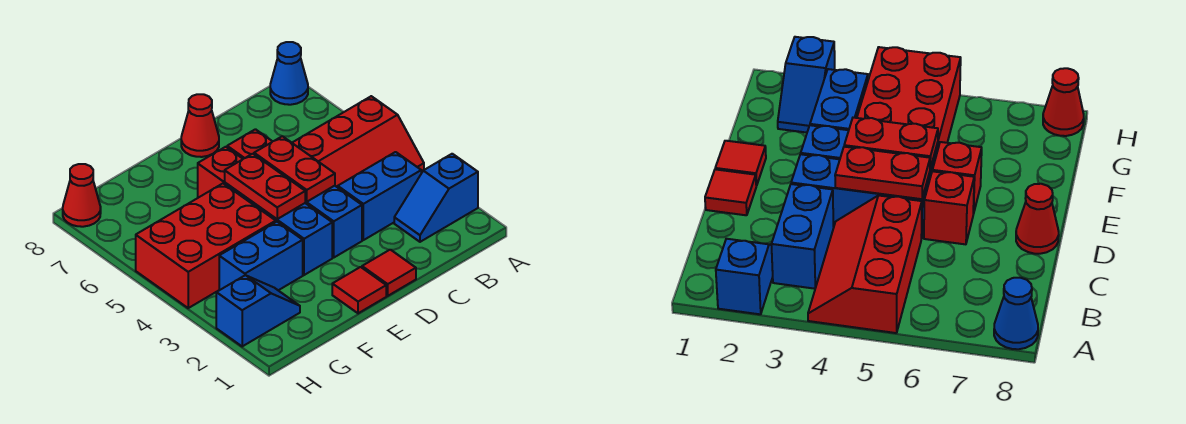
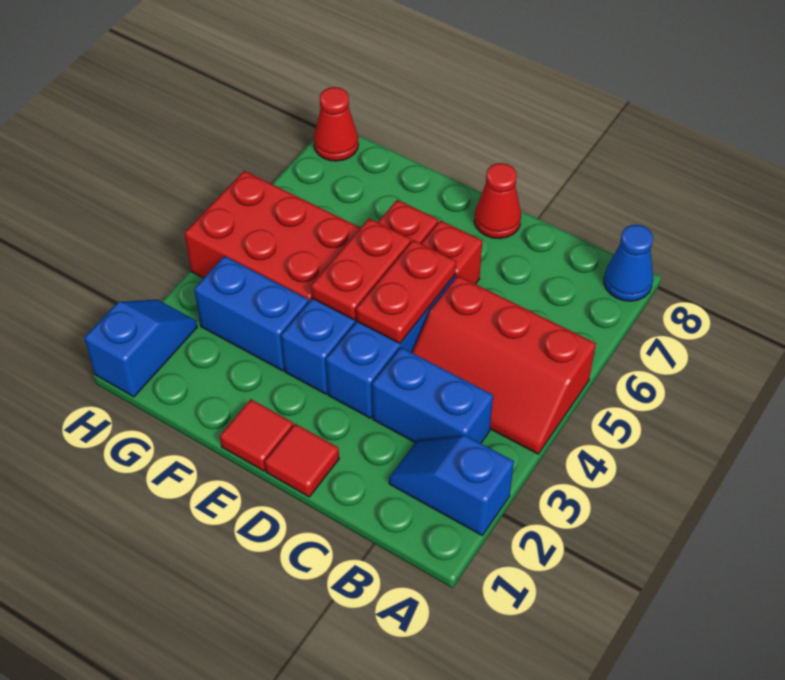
blue 1x2 slope [216,275,300,346] -> blue 1x2 slope turned to [84,300,197,397]

